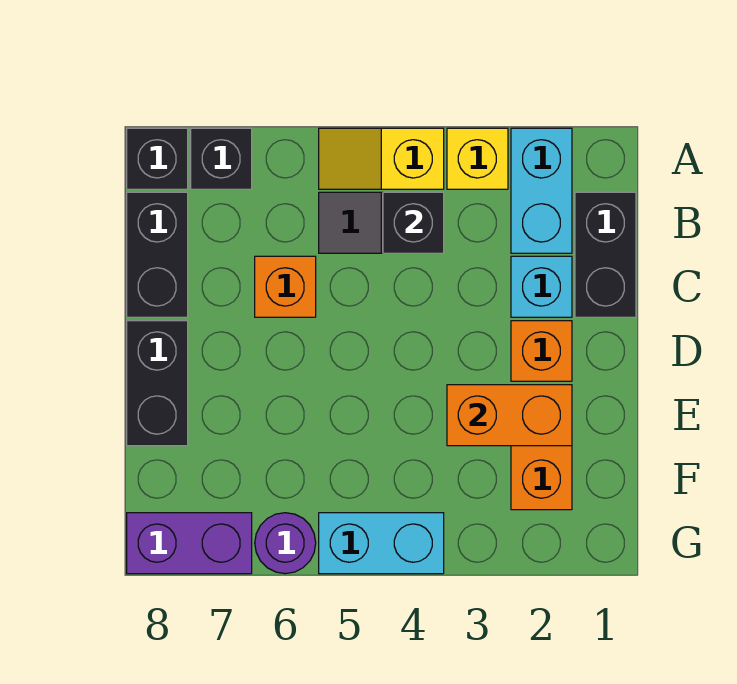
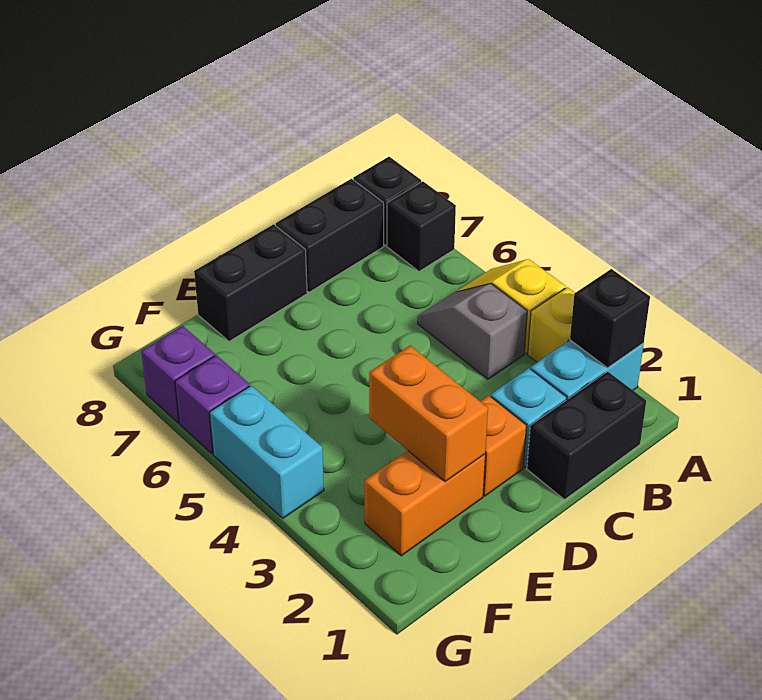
black 1x1 brick [383,192,444,253] -> black 1x1 brick moved to [570,269,650,368]
orange 1x1 brick [255,256,316,317] -> none
purple 1x1 round brick [255,513,316,574] -> purple 1x1 brick [175,355,250,454]
purple 1x2 brick [127,513,252,574] -> purple 1x1 brick [141,326,215,423]

